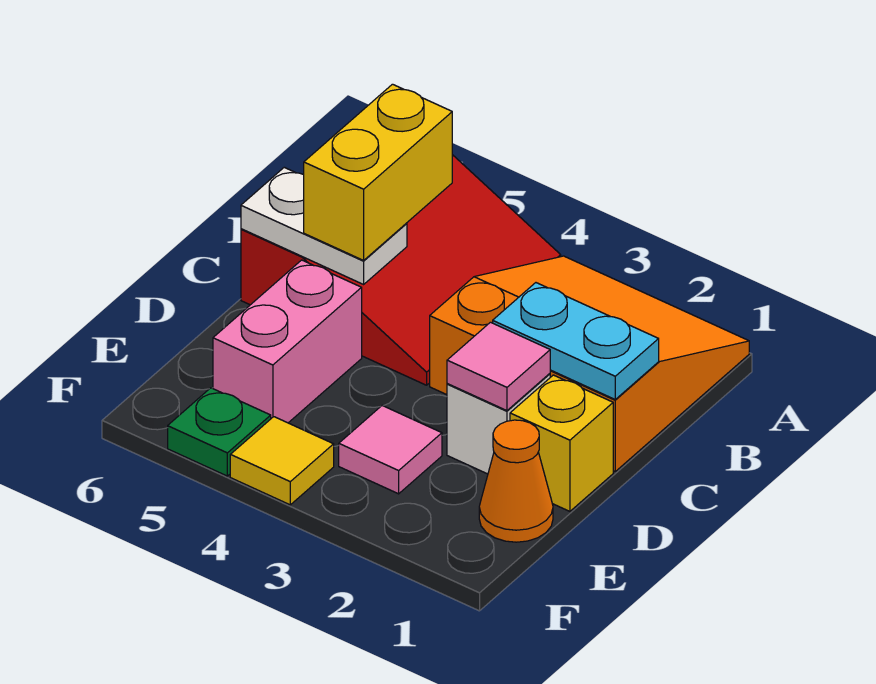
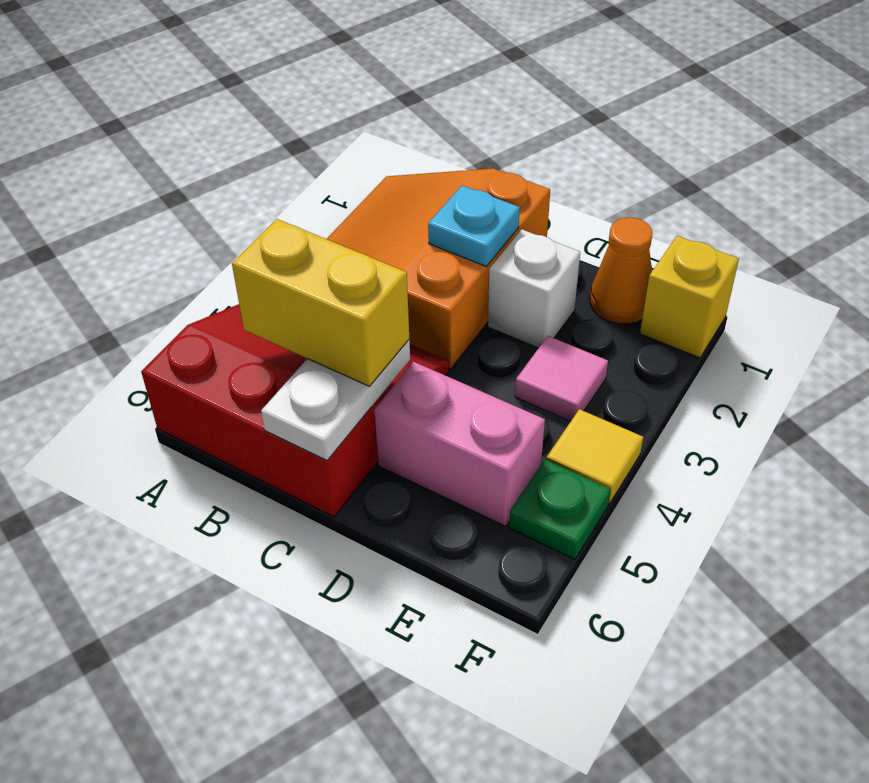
cyan 1x2 plate [493,283,659,399] -> cyan 1x1 plate [428,186,520,266]
yellow 1x1 brick [510,375,613,511] -> yellow 1x1 brick moved to [640,236,739,358]
pink 1x1 tile [447,322,550,411] -> none

